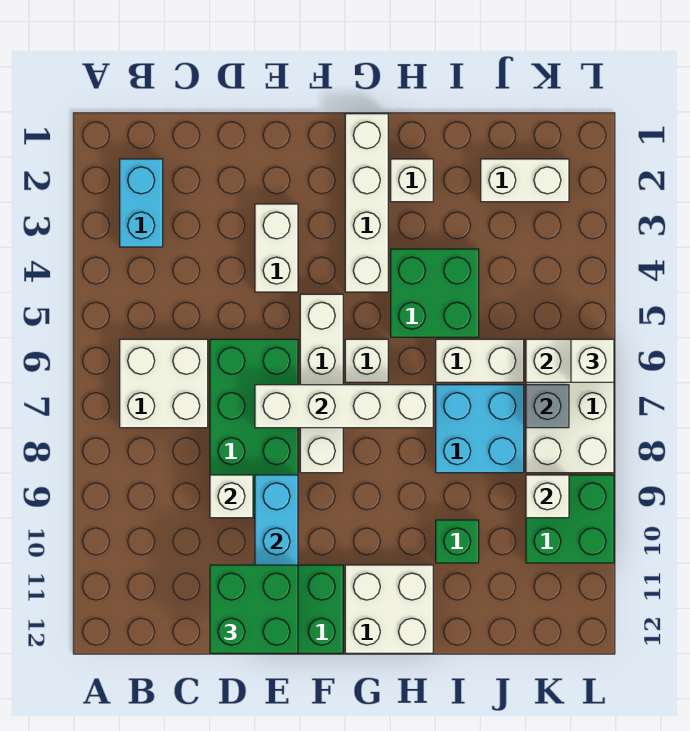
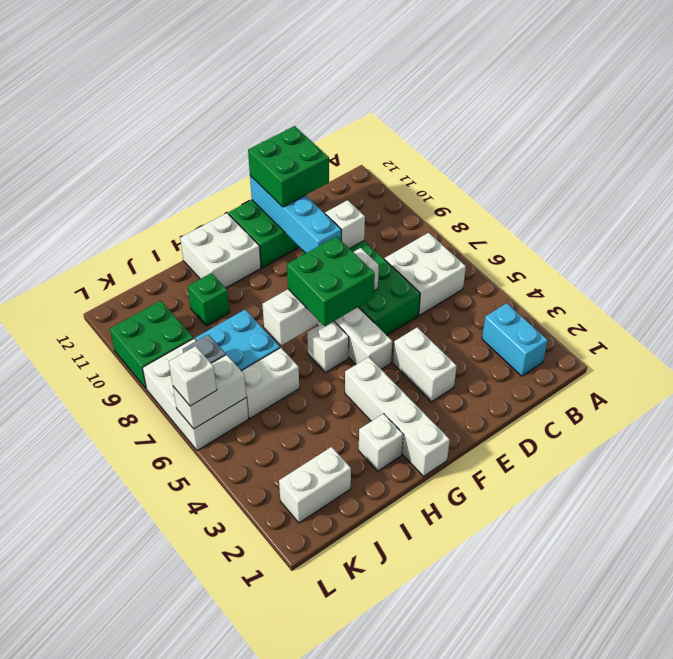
green 2x2 brick [391,249,479,337] -> green 2x2 brick moved to [287,236,375,326]
white 1x1 brick [526,475,569,518] -> none

